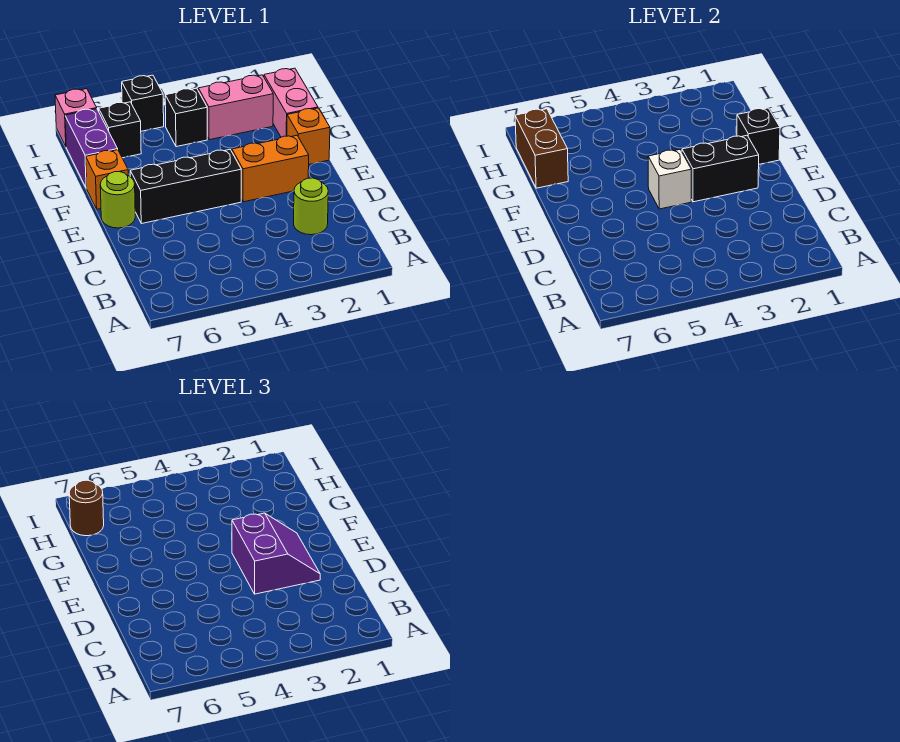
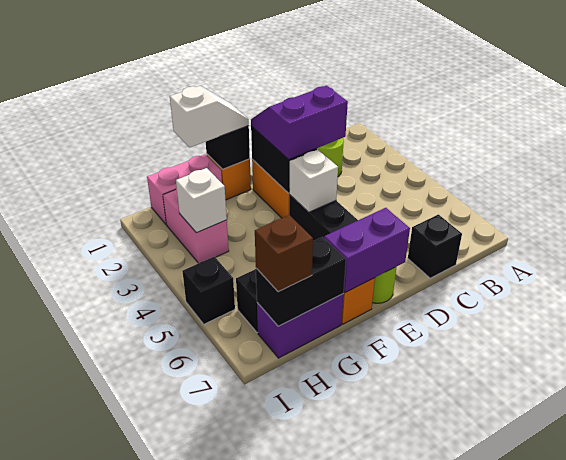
none -> purple 1x2 brick [324,208,410,293]
none -> white 1x2 slope [170,86,249,147]
brown 1x2 brick [515,109,568,188] -> black 1x2 brick [256,237,346,326]
none -> white 1x1 brick [176,168,227,233]
black 1x1 brick [165,88,207,147] -> black 1x1 brick moved to [408,214,462,278]
brown 1x1 round brick [69,480,104,536] -> brown 1x1 brick [255,215,313,292]
pink 1x1 brick [55,89,97,146] -> none

